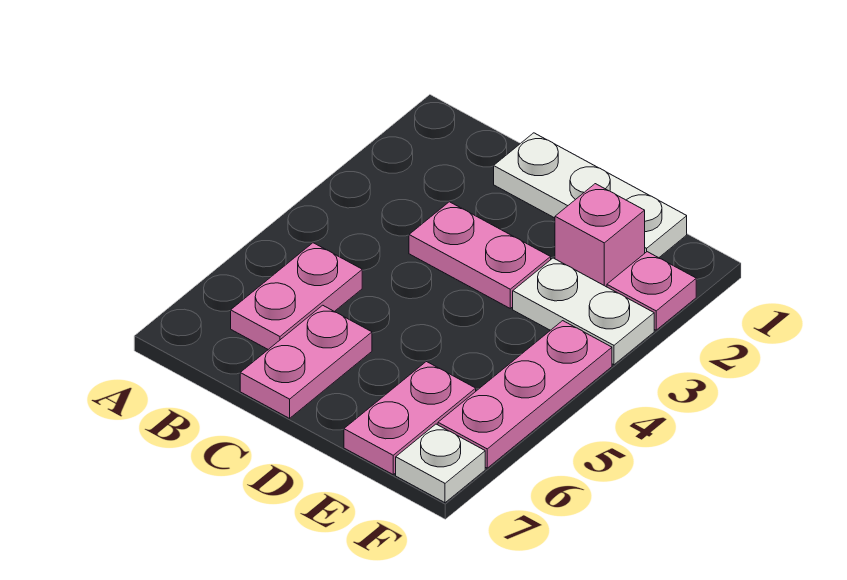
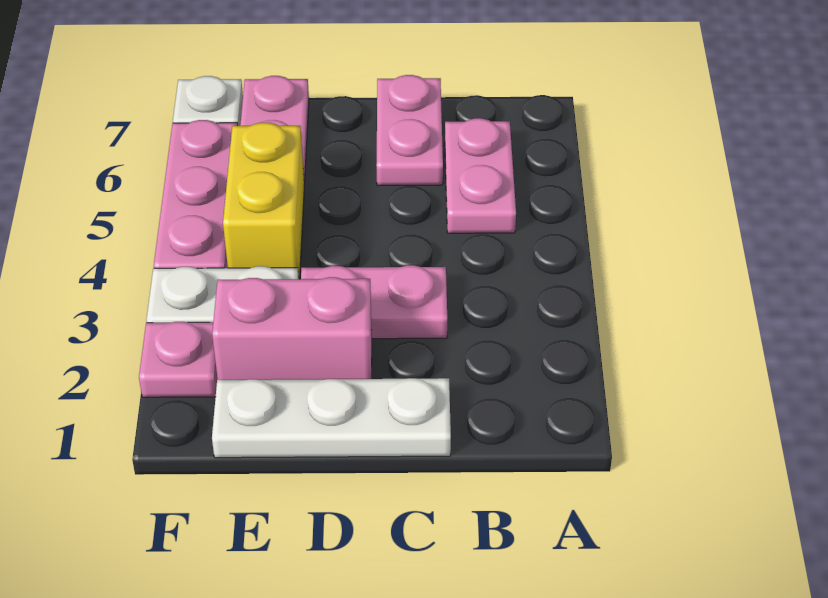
pink 1x1 brick [555,184,645,287] -> pink 1x2 brick [212,277,372,380]
none -> yellow 1x2 brick [223,123,304,279]

